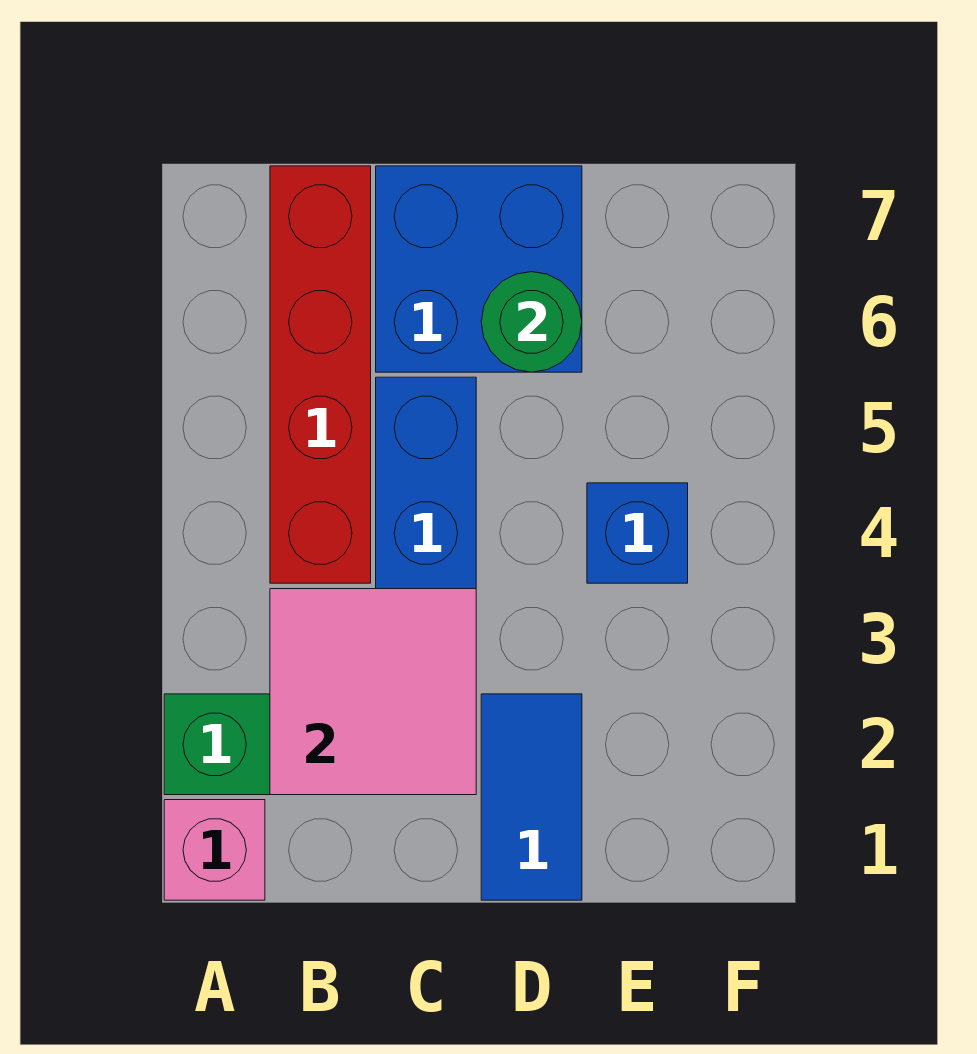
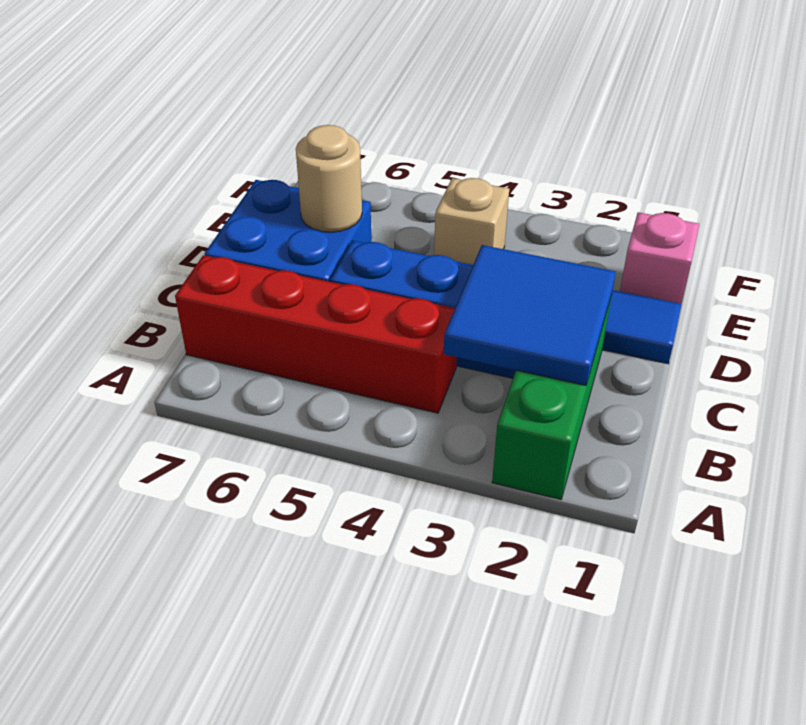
pink 1x1 brick [164,800,265,900] -> pink 1x1 brick moved to [620,212,699,304]
pink 2x2 tile [270,589,476,795] -> blue 2x2 tile [444,245,616,385]
green 1x1 round brick [481,272,582,372] -> tan 1x1 round brick [296,125,362,232]
blue 1x1 brick [587,483,688,583] -> tan 1x1 brick [434,178,509,265]

